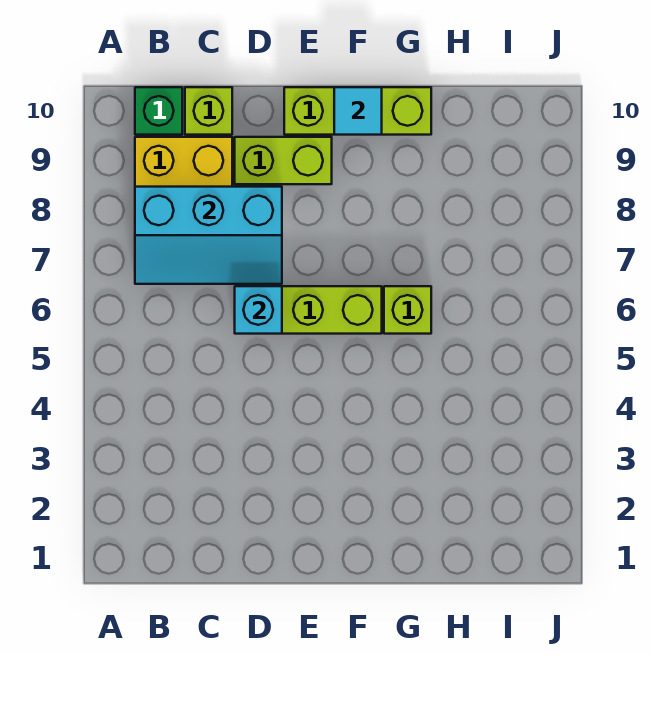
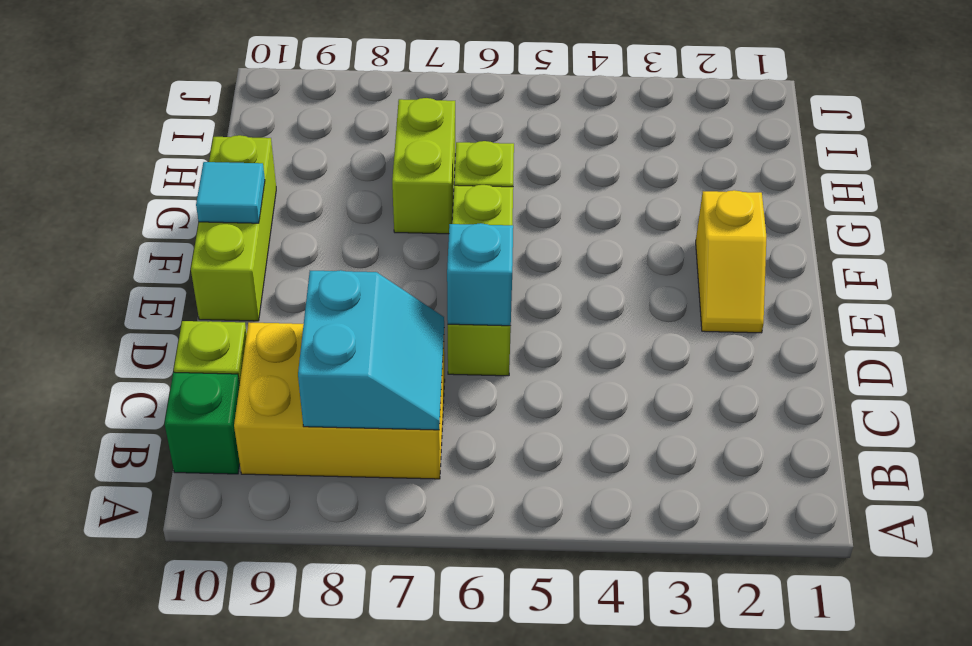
cyan 2x3 slope [135,187,282,284] -> cyan 2x2 slope [298,270,444,430]
lime 1x2 brick [235,137,332,184] -> lime 1x2 brick moved to [392,98,455,234]
none -> yellow 1x2 slope [696,190,766,333]

